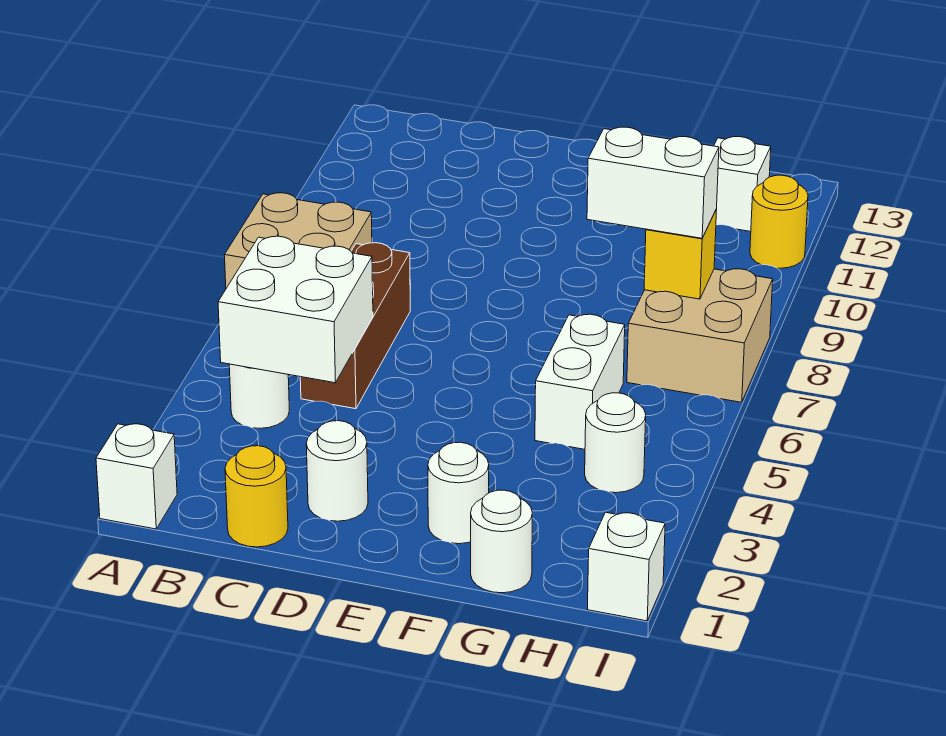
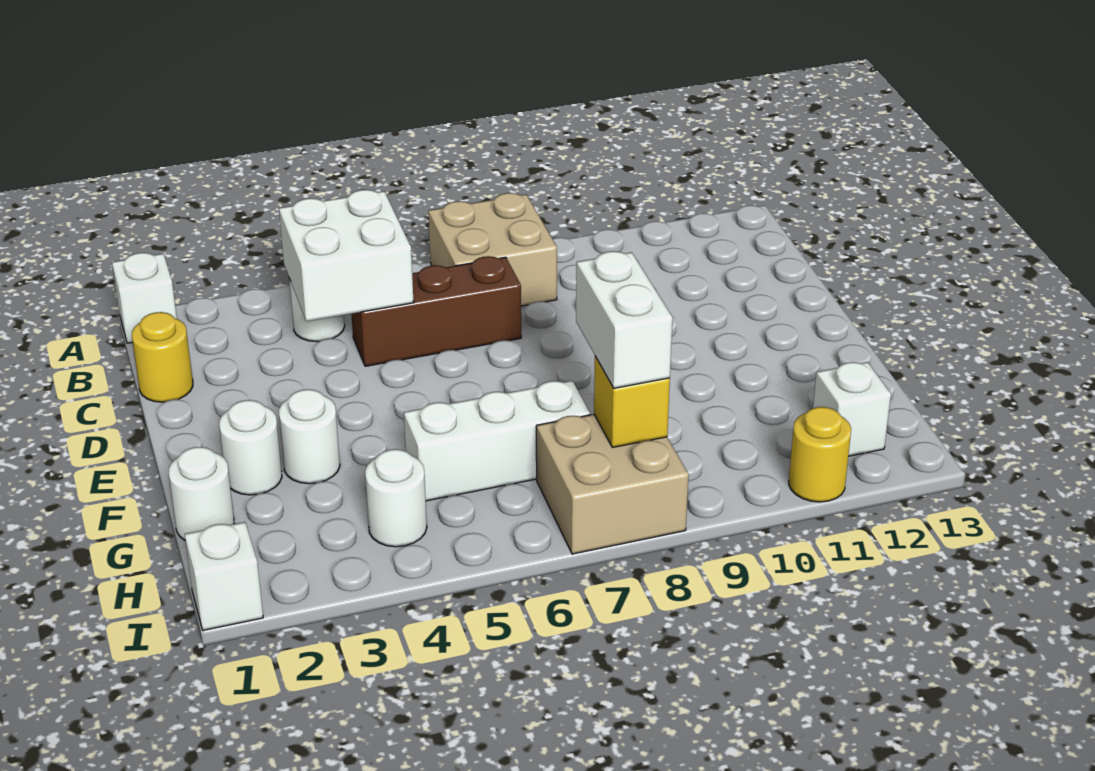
white 1x1 round brick [306,421,368,521] -> white 1x1 round brick moved to [279,389,340,484]
white 1x2 brick [535,314,625,449] -> white 1x3 brick [404,381,590,501]

